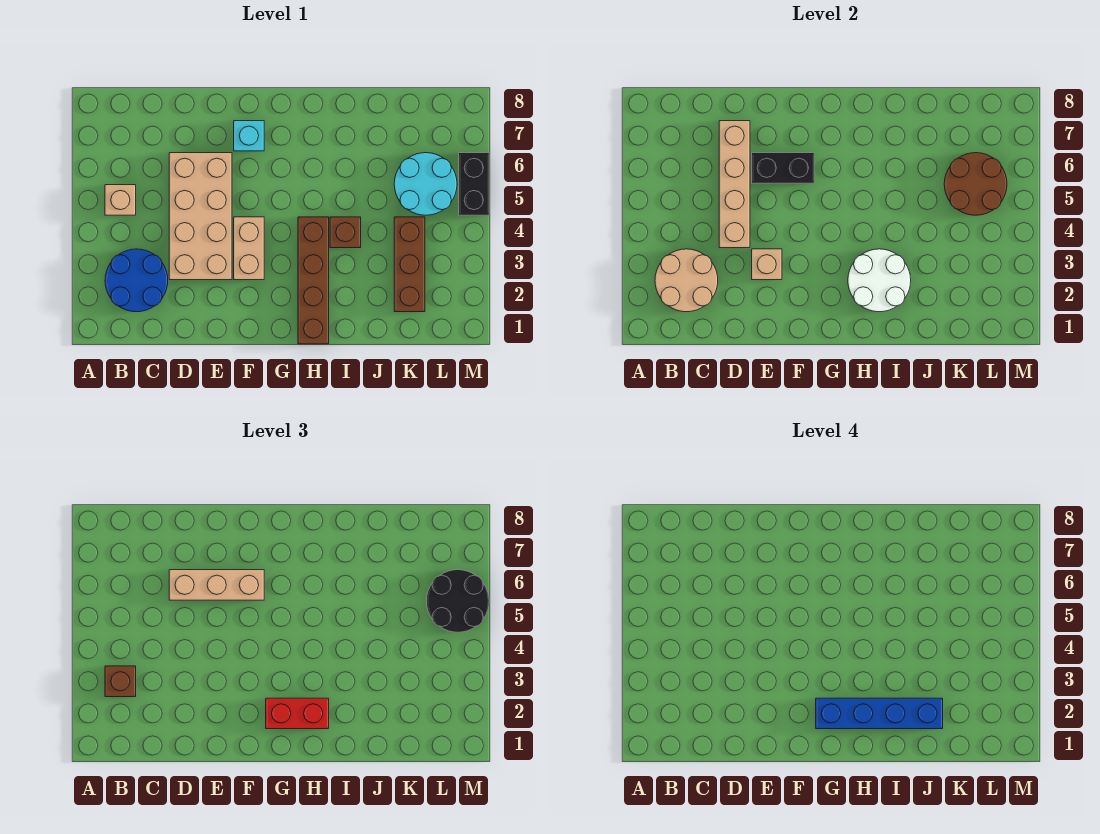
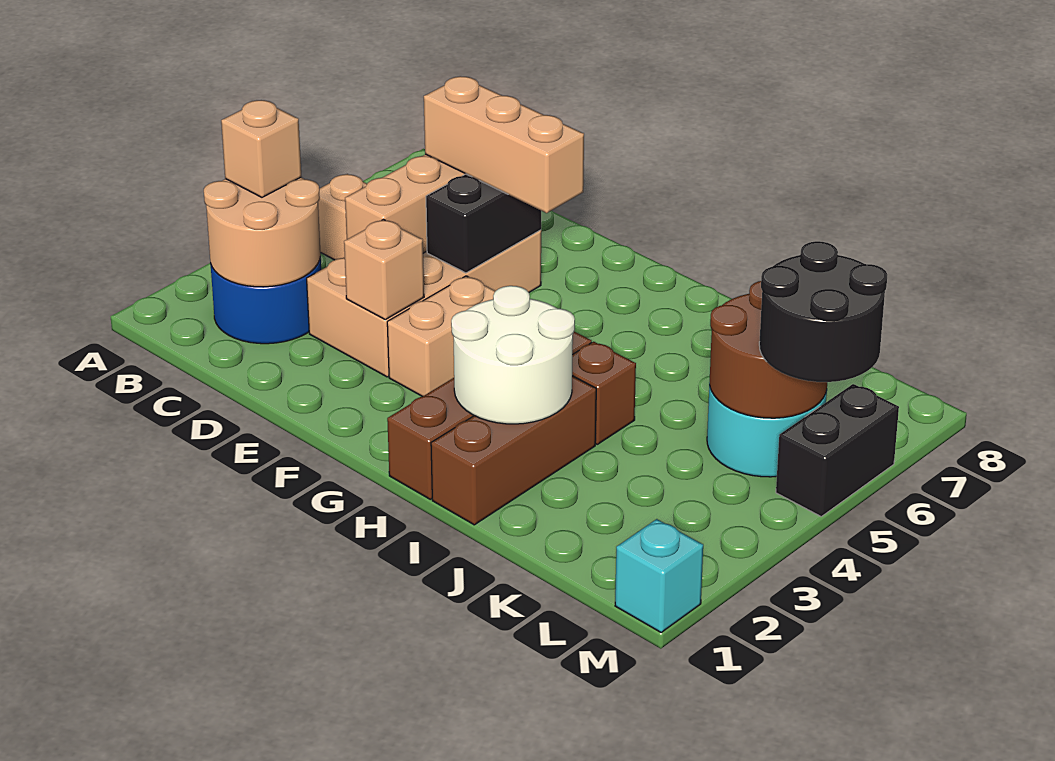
brown 1x1 brick [105,666,136,697] -> tan 1x1 brick [221,100,301,197]
black 1x2 brick [752,153,814,183] -> black 1x2 brick turned to [426,174,541,273]
cyan 1x1 brick [234,121,264,151] -> cyan 1x1 brick moved to [615,519,703,632]
red 1x2 brick [266,698,329,729] -> none
blue 1x4 brick [816,698,943,729] -> none
brown 1x3 brick [394,217,425,312] -> brown 1x3 brick moved to [431,376,596,525]

